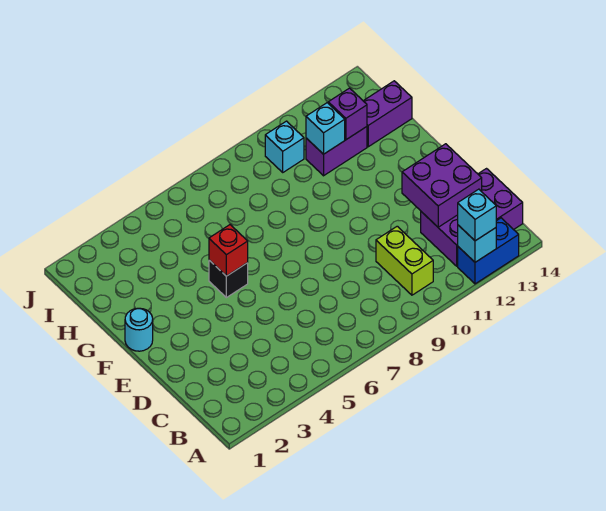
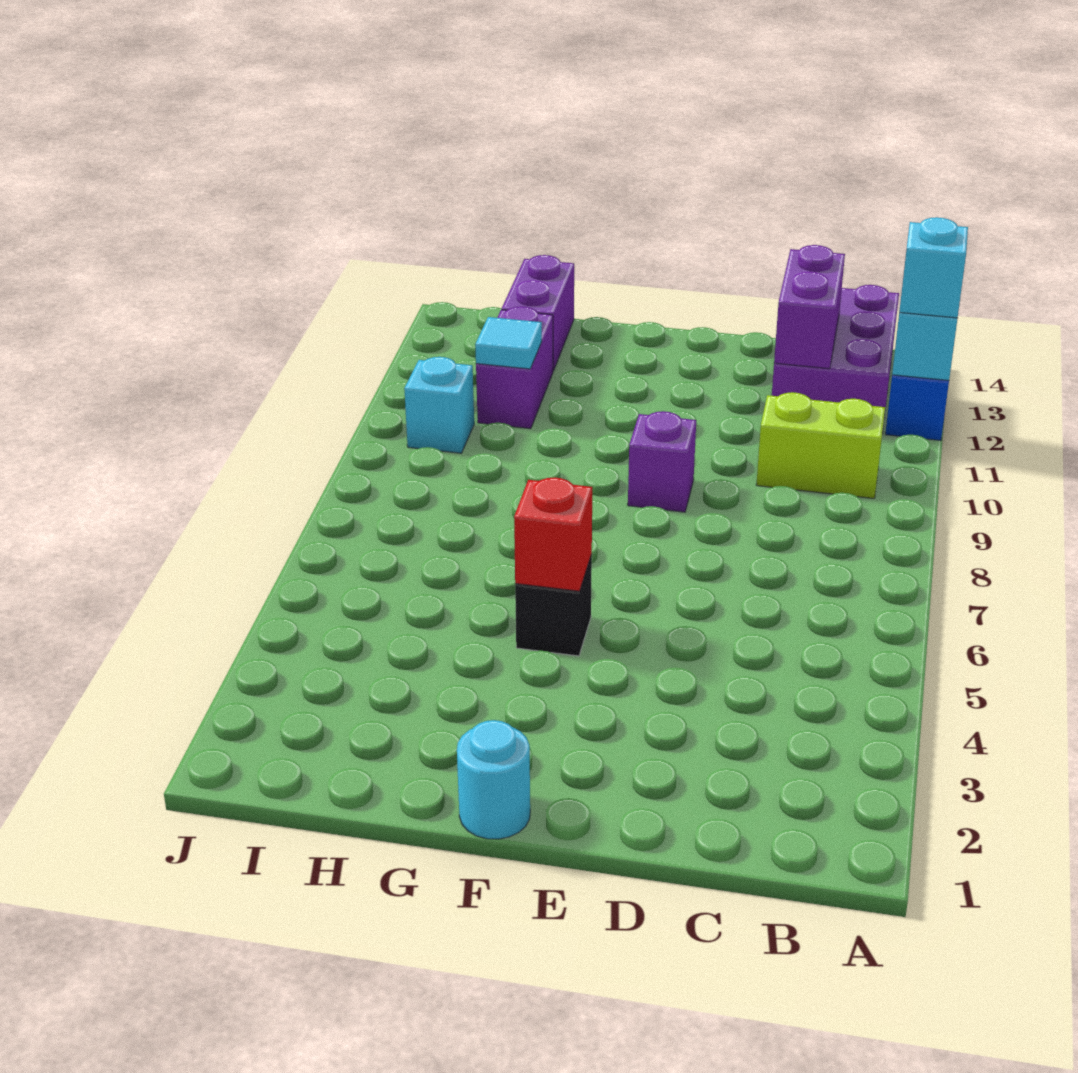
purple 2x2 brick [402,144,482,227] -> purple 1x2 brick [774,245,845,369]
cyan 1x1 brick [306,103,345,154] -> cyan 1x1 tile [475,317,542,369]
purple 1x1 brick [328,88,367,140] -> purple 1x1 brick moved to [628,411,696,512]

